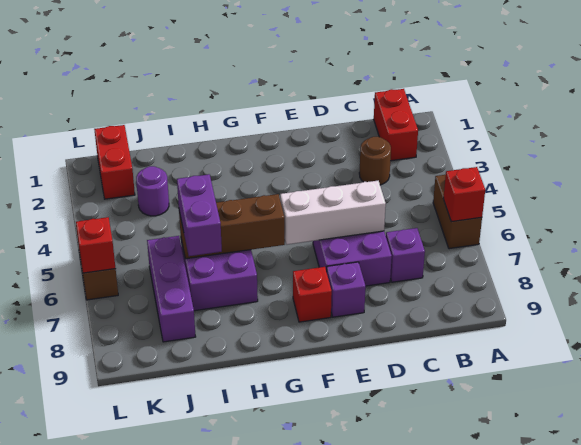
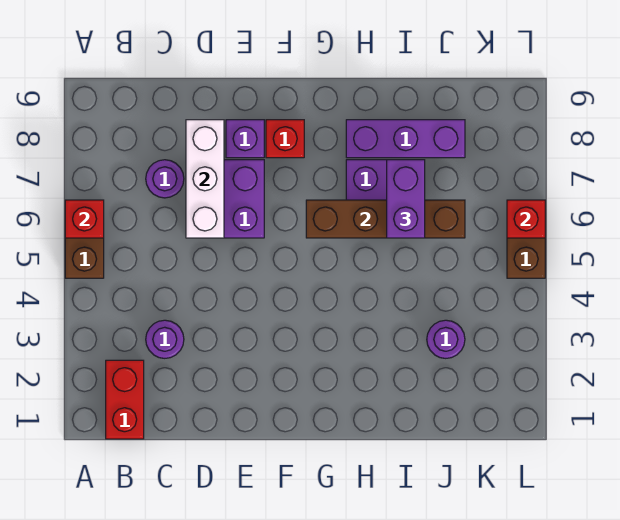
brown 1x1 round brick [359,137,391,185] -> purple 1x1 round brick [146,320,184,358]
purple 1x1 brick [386,228,425,282] -> purple 1x1 round brick [146,160,184,198]
white 1x3 brick [280,181,386,245] -> white 1x3 brick turned to [186,120,224,238]
brown 1x3 brick [179,194,285,259] -> brown 1x4 brick [306,200,465,238]
purple 1x3 brick [147,236,196,342] -> purple 1x3 brick turned to [346,120,465,158]
red 1x2 brick [94,125,135,199] -> none

